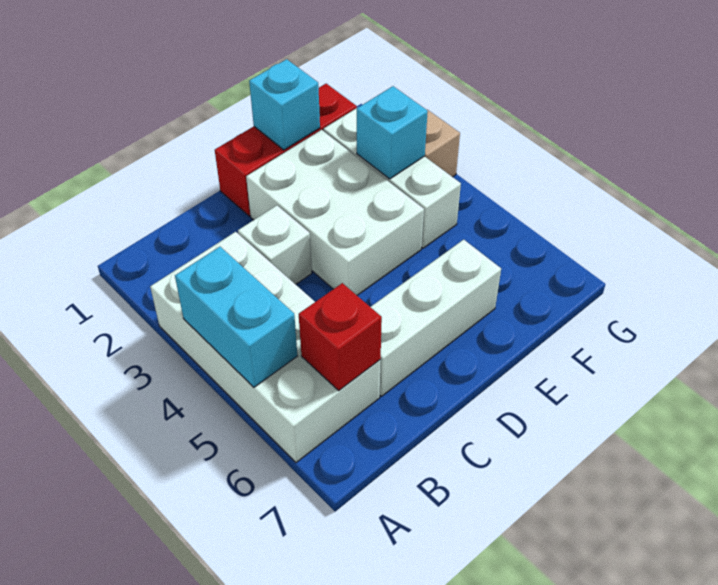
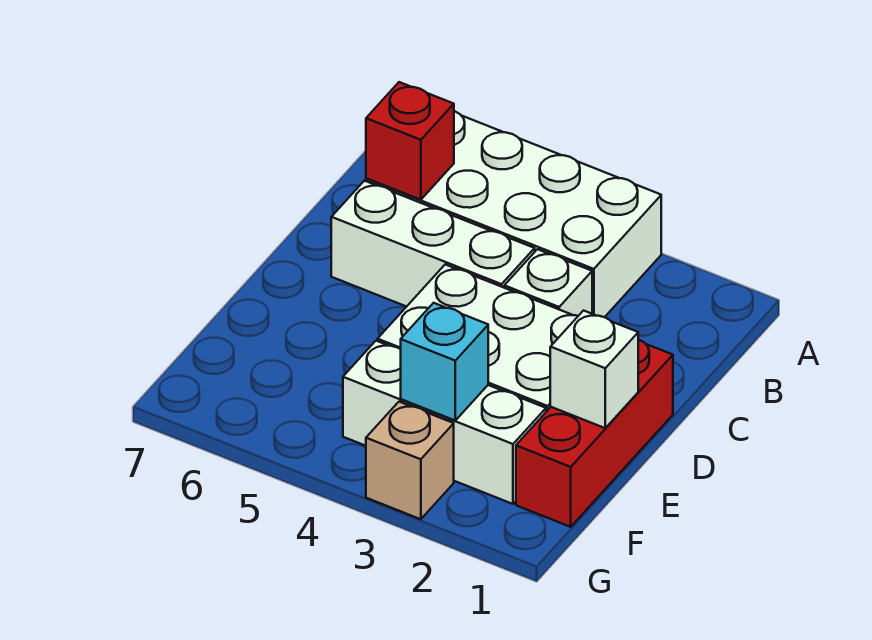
cyan 1x2 brick [175,247,297,387] -> none
white 1x3 brick [371,240,501,396] -> white 1x3 brick turned to [331,181,535,307]
cyan 1x1 brick [249,59,320,150] -> white 1x1 brick [550,311,638,428]

